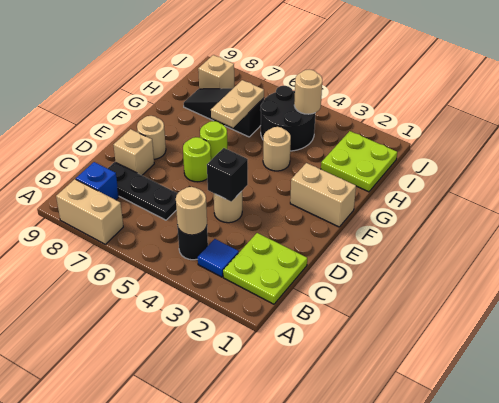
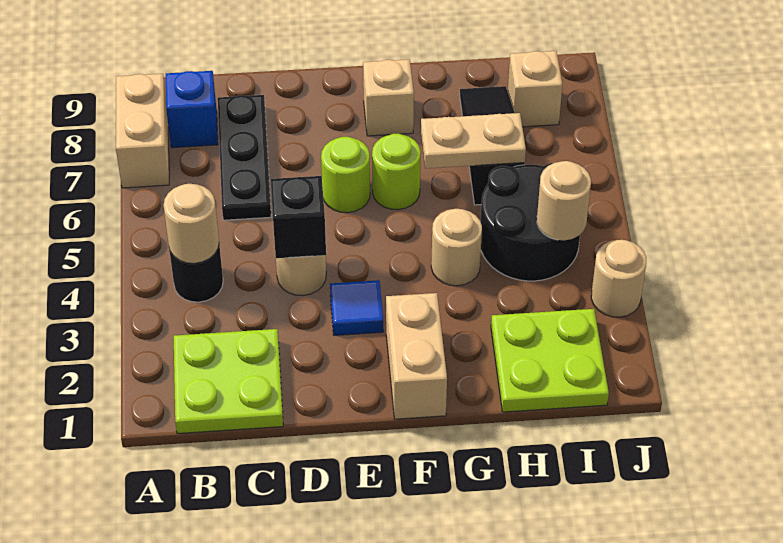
blue 1x1 tile [198,239,239,277] -> blue 1x1 tile moved to [330,280,383,335]
tan 1x1 brick [114,129,154,175] -> tan 1x1 brick moved to [363,59,414,136]
tan 1x1 round brick [137,116,166,159] -> tan 1x1 round brick moved to [591,240,646,317]

